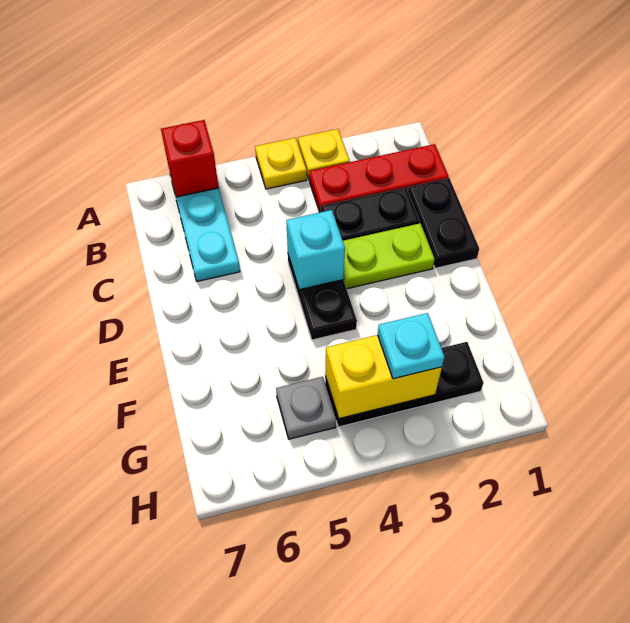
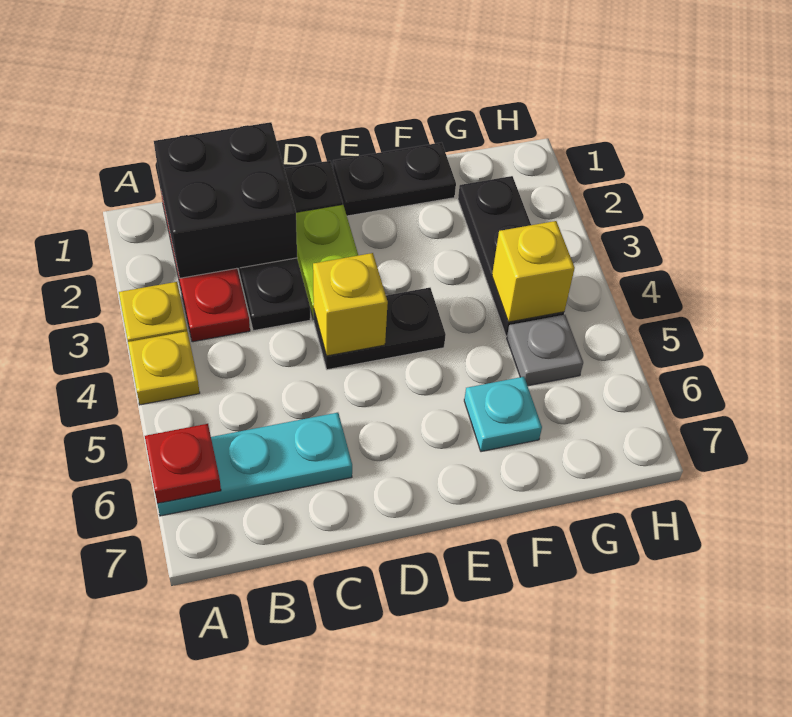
red 1x1 brick [161,120,219,197] -> red 1x1 plate [145,424,221,503]
none -> black 2x2 brick [154,122,297,278]
cyan 1x1 brick [286,210,345,290] -> yellow 1x1 brick [313,253,388,356]
none -> black 1x2 plate [333,143,456,216]
yellow 1x2 brick [325,335,442,419] -> yellow 1x1 brick [492,221,575,322]
cyan 1x1 plate [378,313,444,379] -> cyan 1x1 plate moved to [464,377,542,452]

